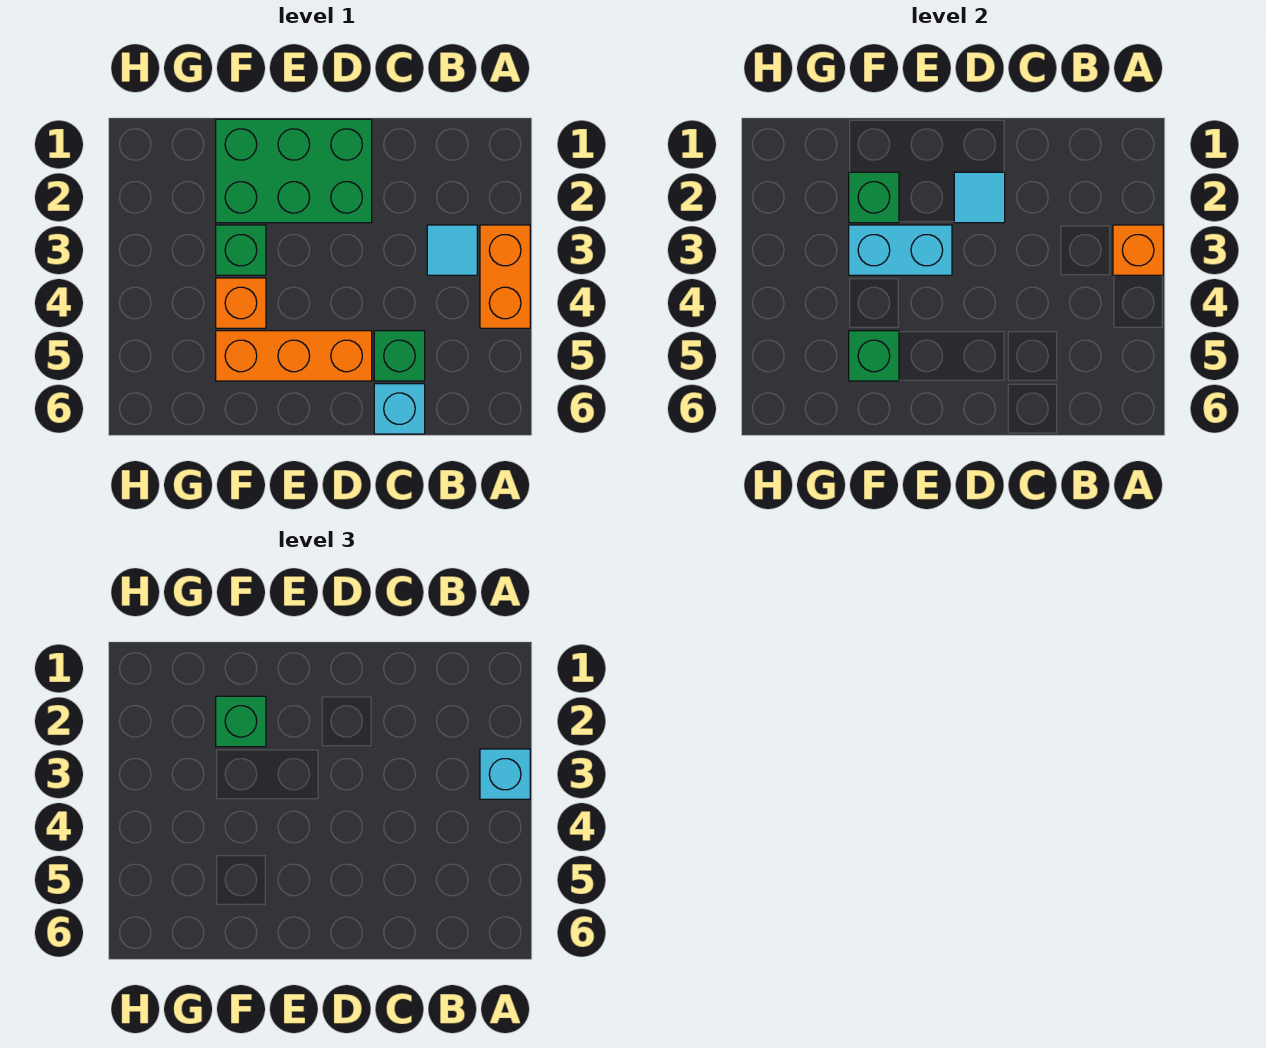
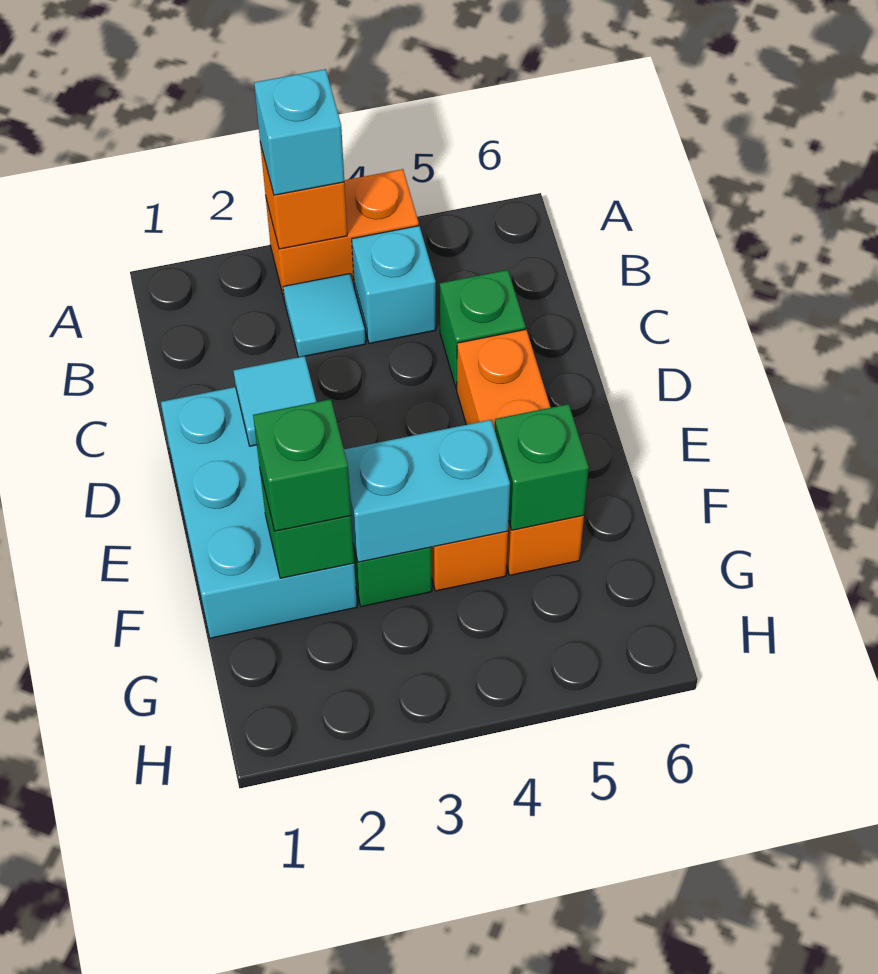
cyan 1x1 brick [374,384,425,434] -> cyan 1x1 brick moved to [352,226,436,344]
green 2x3 brick [216,119,372,223] -> cyan 2x3 brick [161,387,357,638]
cyan 1x2 brick [849,225,952,275] -> cyan 1x2 brick turned to [344,420,510,562]

